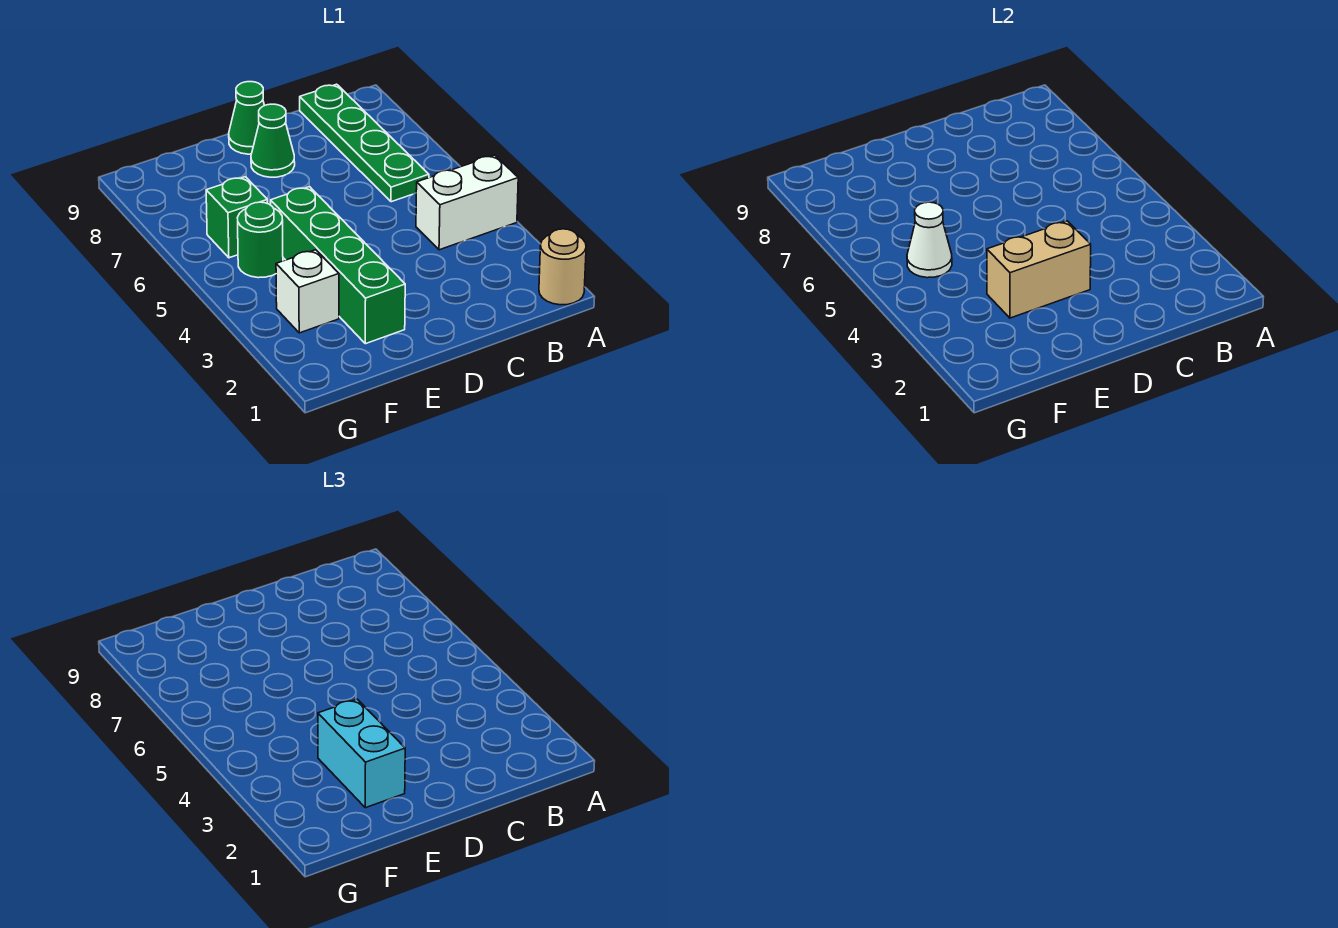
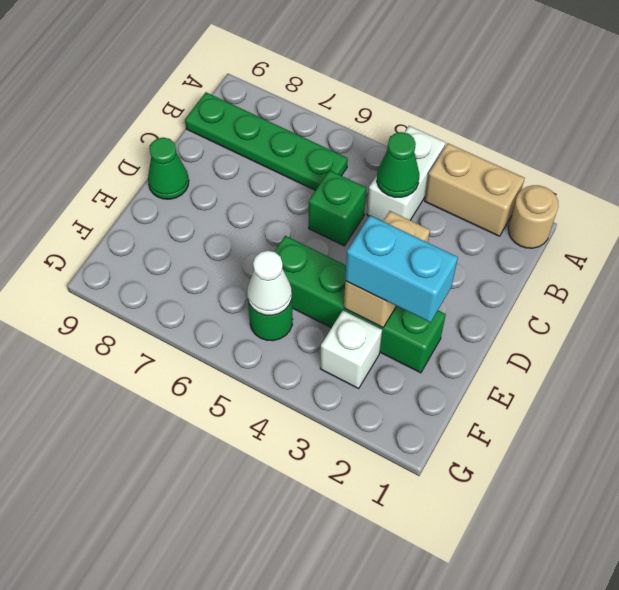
none -> tan 1x2 brick [425,143,525,236]
green 1x1 cone [251,104,295,177] -> green 1x1 cone moved to [377,132,419,197]
green 1x1 brick [206,177,267,258] -> green 1x1 brick moved to [309,170,366,246]

